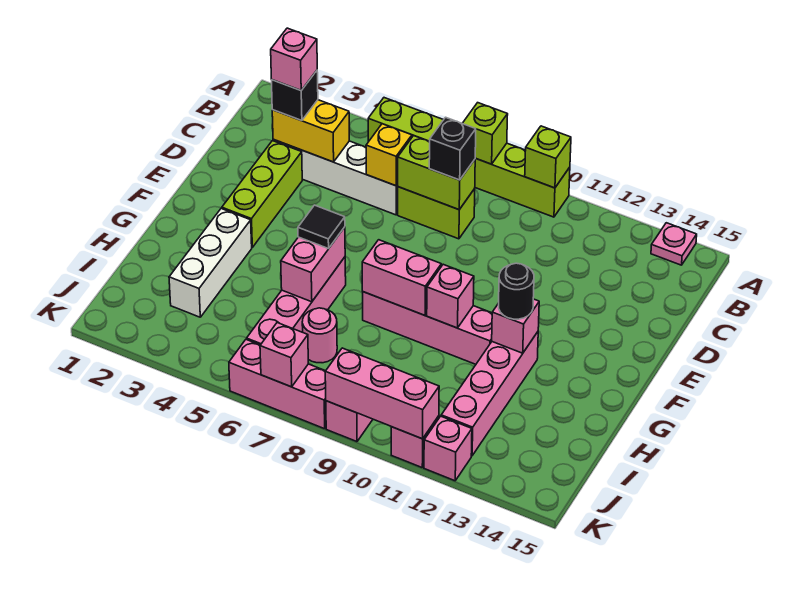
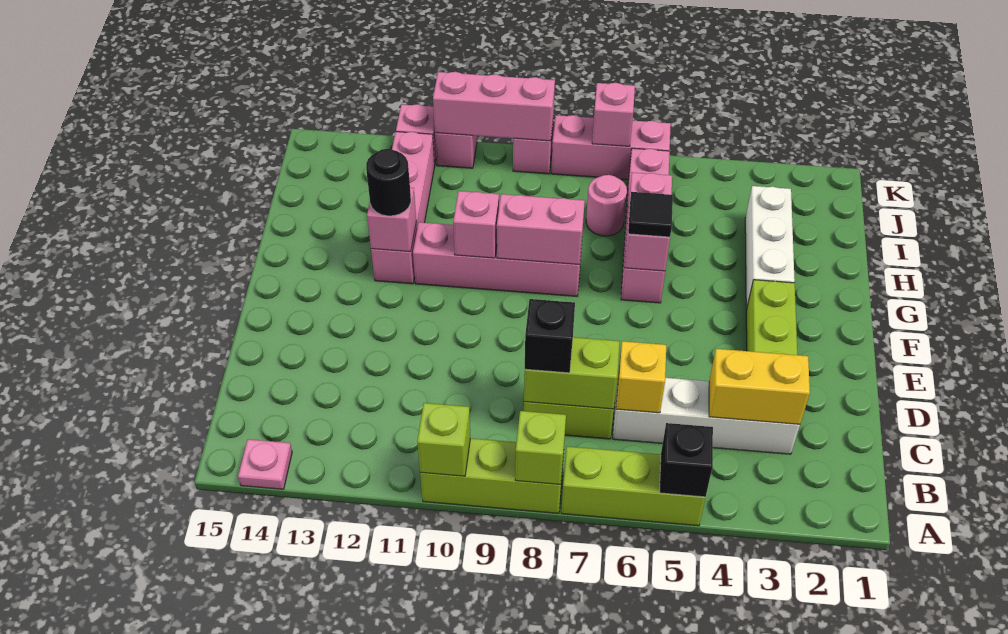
black 1x1 brick [272,71,318,121] -> black 1x1 brick moved to [660,423,713,497]
pink 1x1 brick [271,28,317,90] -> none

